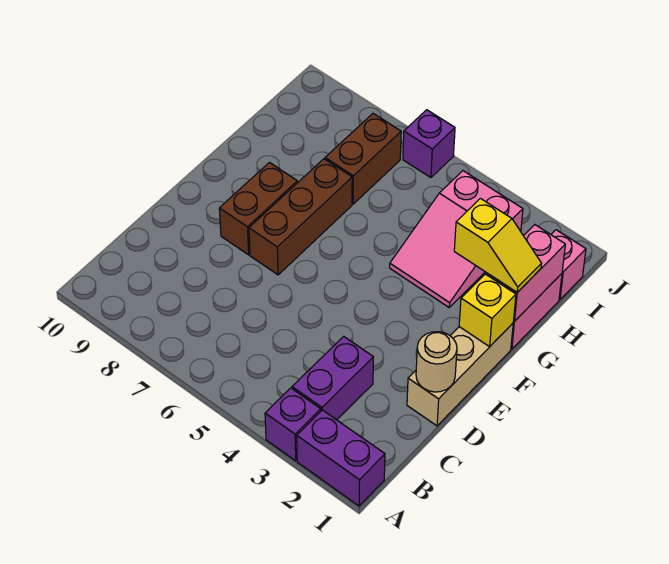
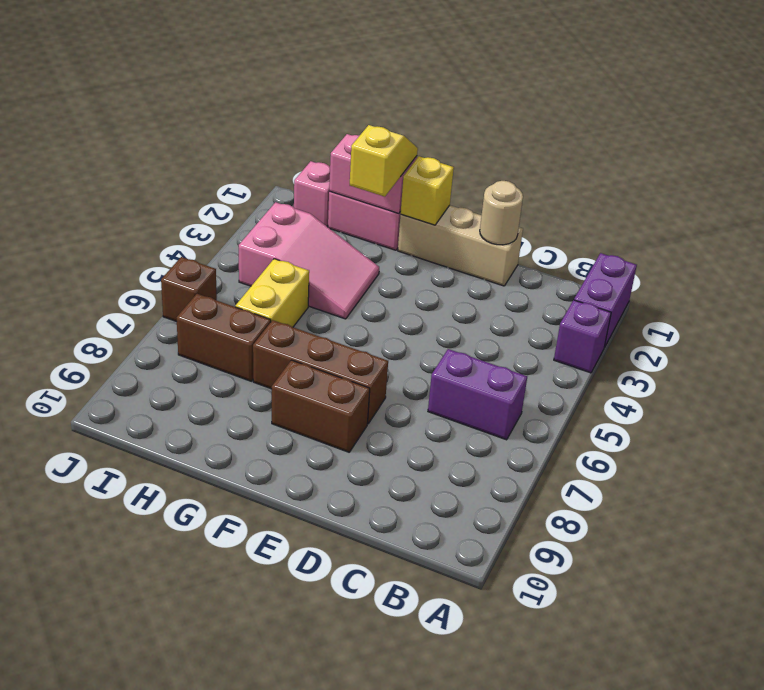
purple 1x2 brick [292,336,373,420] -> purple 1x2 brick moved to [428,349,527,440]
none -> yellow 1x2 brick [235,259,309,327]
purple 1x1 brick [403,110,455,178] -> brown 1x1 brick [161,257,217,322]

